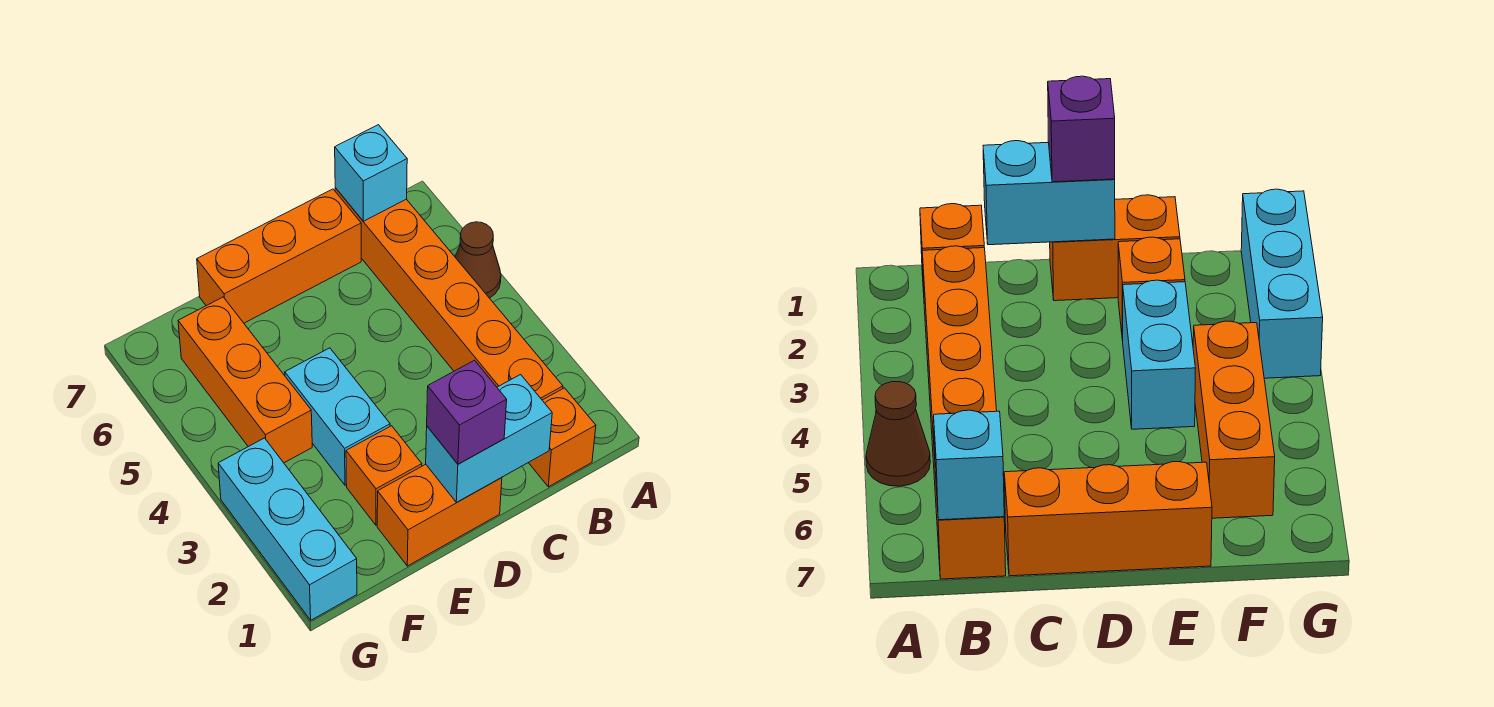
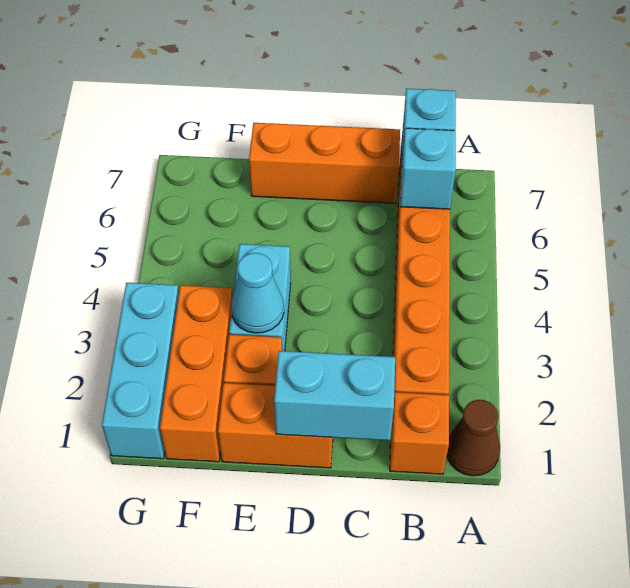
brown 1x1 cone [455,222,501,298] -> brown 1x1 cone moved to [447,400,500,476]
none -> cyan 1x1 brick [400,128,456,209]
purple 1x1 brick [427,360,507,464] -> none
none -> cyan 1x1 cone [231,253,284,333]
orange 1x3 brick [178,297,312,463] -> orange 1x3 brick moved to [160,285,233,462]

